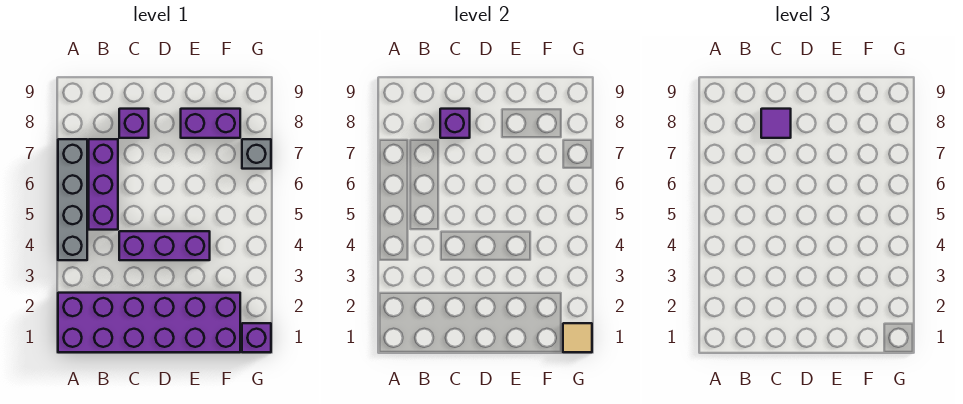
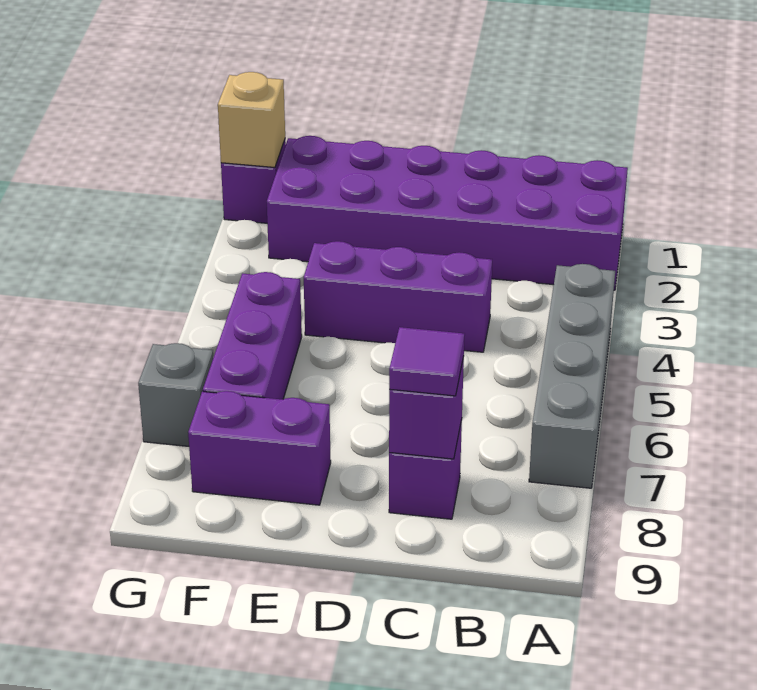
purple 1x3 brick [89,139,118,230] -> purple 1x3 brick moved to [203,272,302,400]
tan 1x1 tile [563,323,592,352] -> tan 1x1 brick [218,72,285,168]

